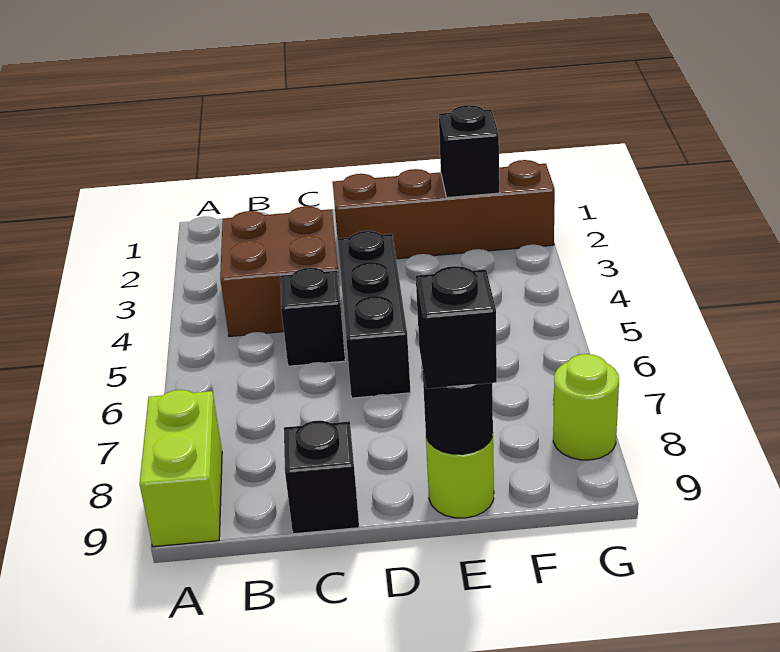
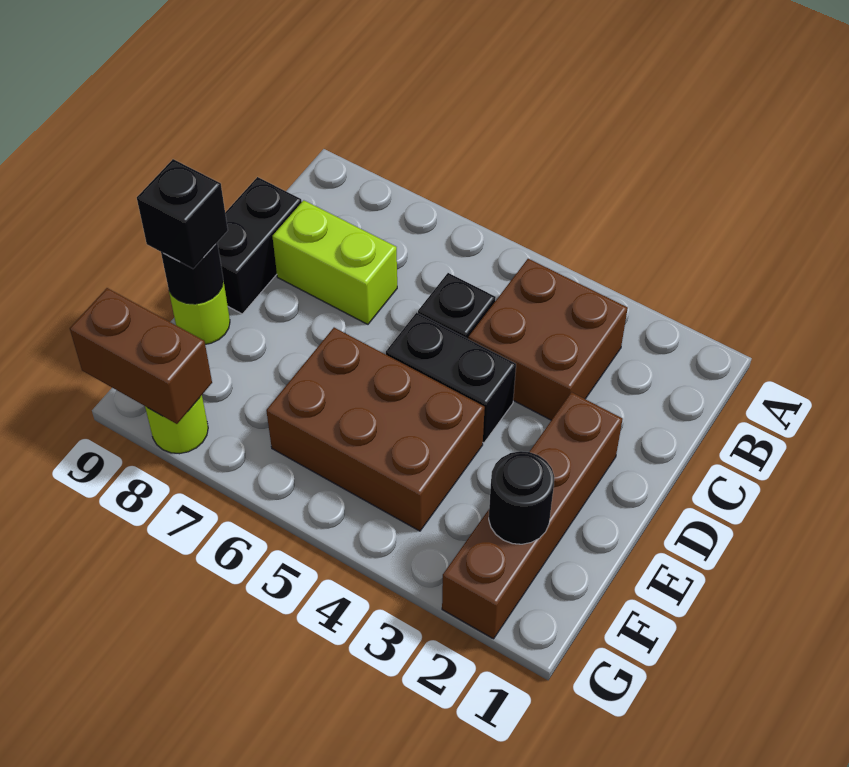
lime 1x2 brick [140,390,222,547] -> lime 1x2 brick moved to [272,200,397,324]
black 1x1 brick [284,420,359,534] -> black 1x2 brick [217,177,302,314]
black 1x3 brick [338,231,411,398] -> black 1x2 brick [386,313,516,443]
none -> brown 2x3 brick [266,328,485,531]
black 1x1 brick [439,105,499,198] -> black 1x1 round brick [489,451,554,544]
none -> brown 1x2 brick [70,288,212,424]

